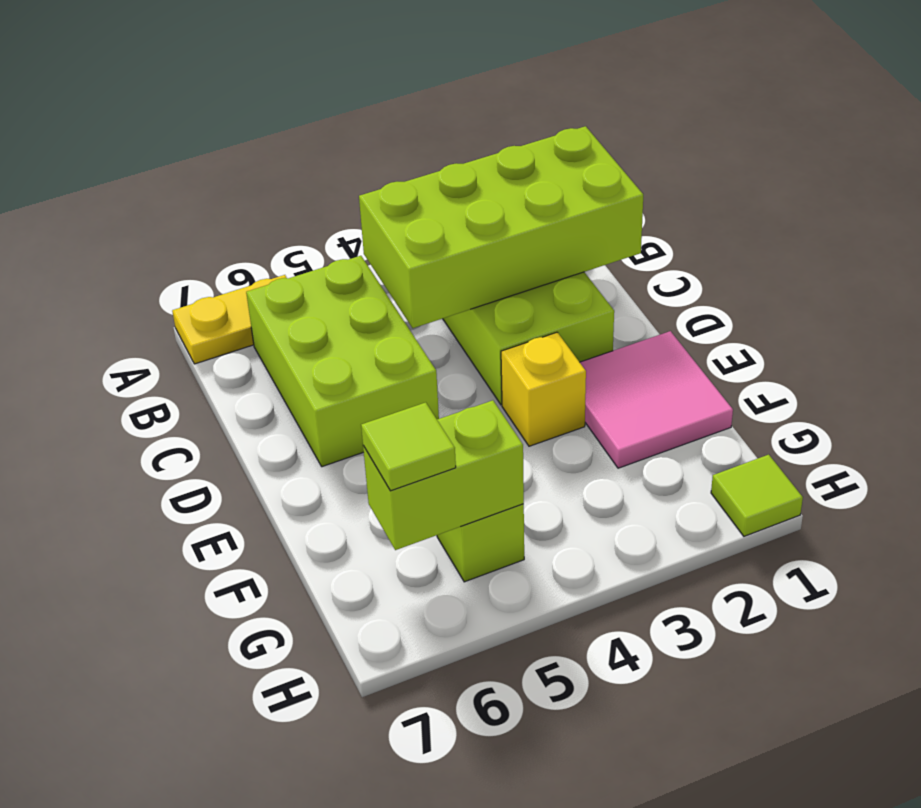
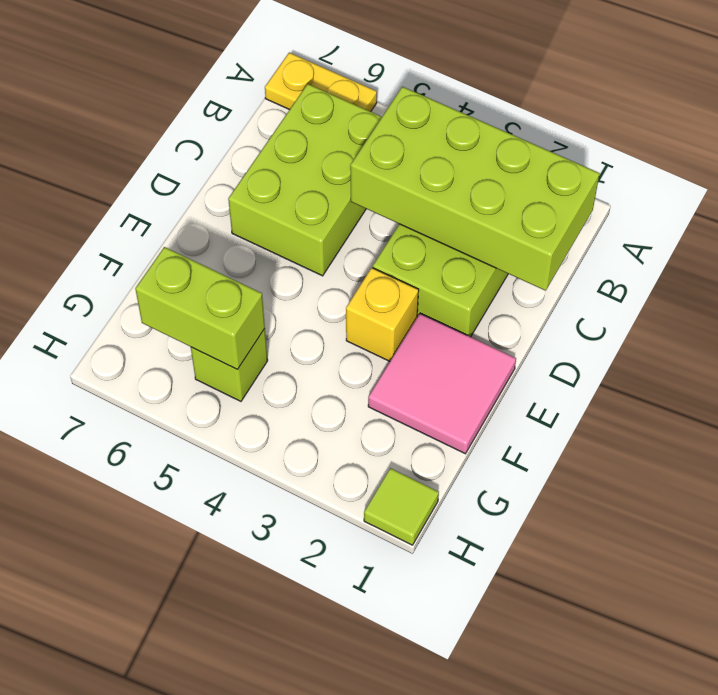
lime 1x1 tile [361,402,456,491] -> none

